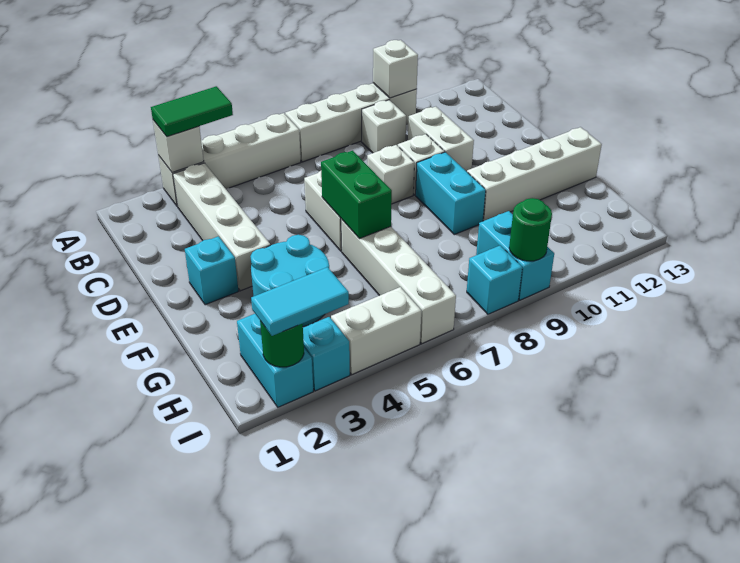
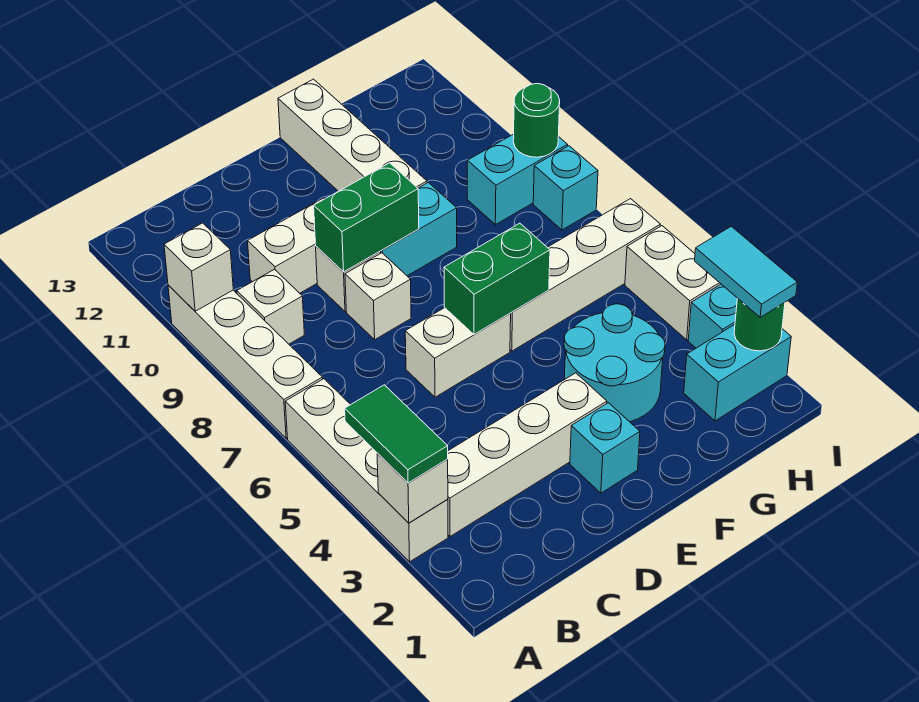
none -> green 1x2 brick [314,163,419,272]

